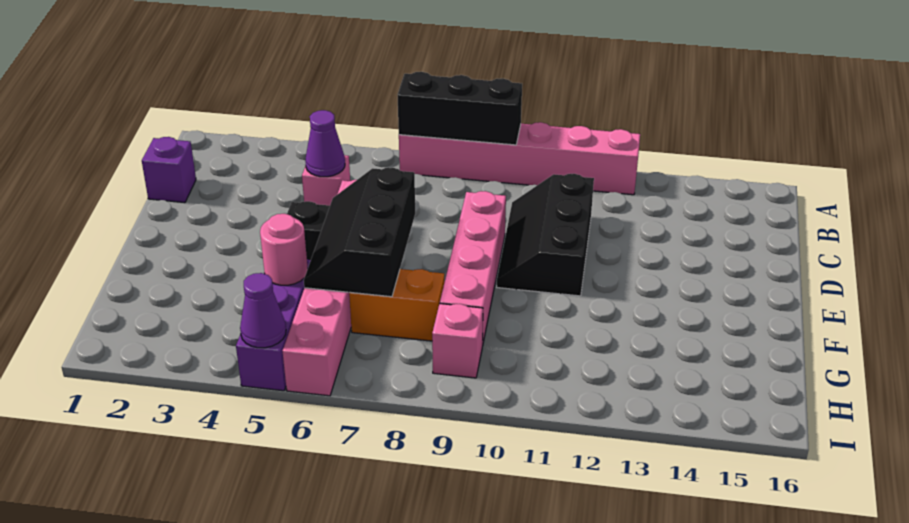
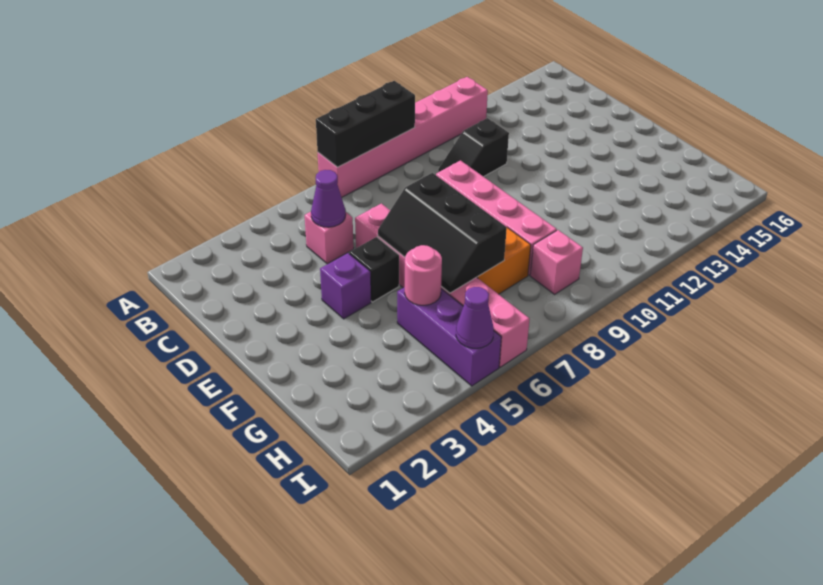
purple 1x1 brick [142,137,196,203] -> purple 1x1 brick moved to [320,253,371,319]
black 2x3 slope [497,174,594,296] -> black 1x2 slope [438,118,509,177]

